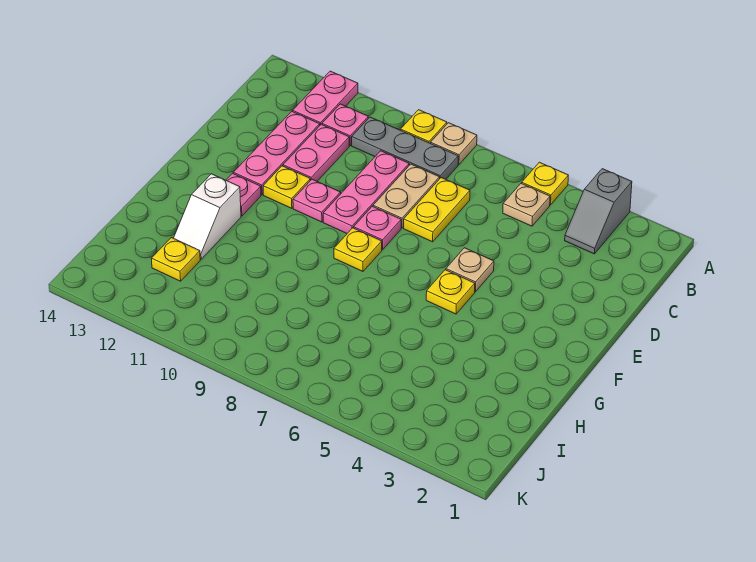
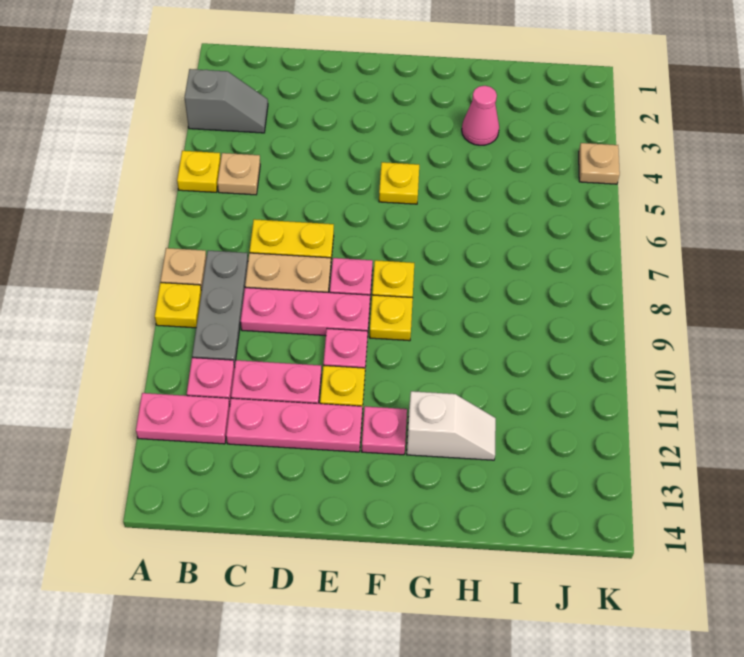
tan 1x1 plate [446,248,494,292] -> tan 1x1 plate moved to [579,143,620,184]
none -> pink 1x1 cone [462,86,499,145]
yellow 1x1 plate [151,237,200,281] -> yellow 1x1 plate moved to [370,295,413,341]

